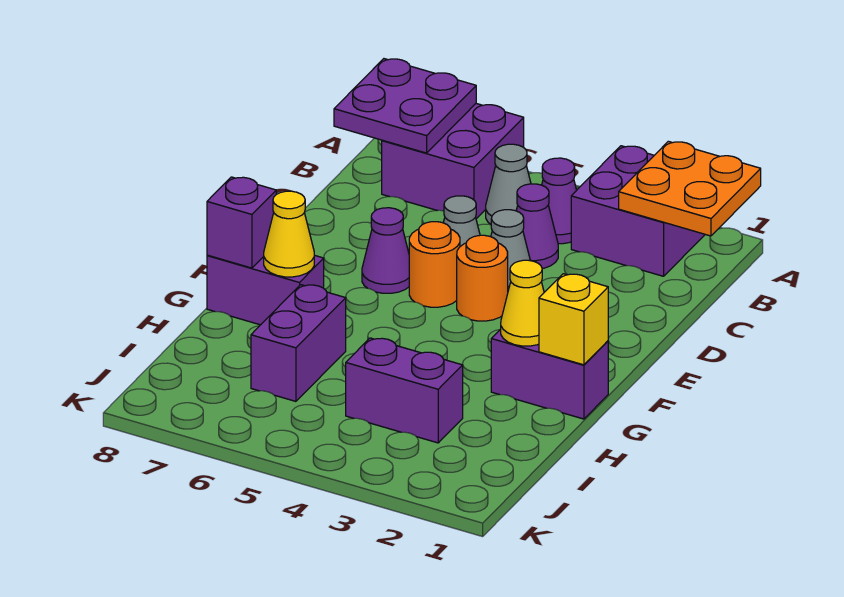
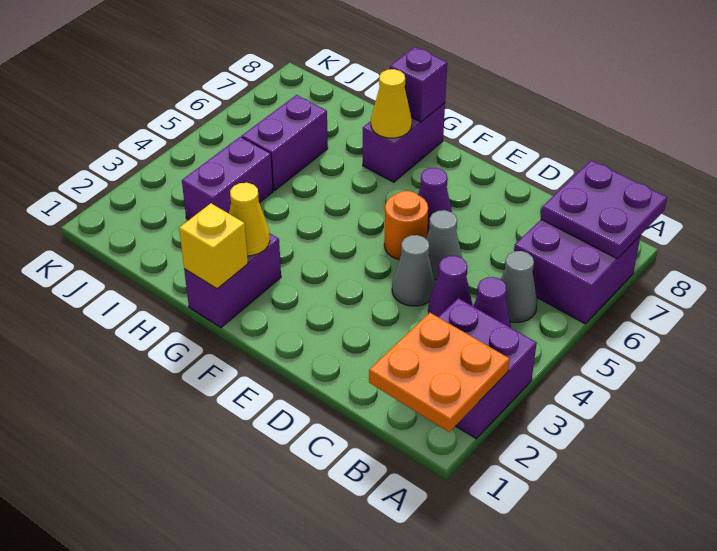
orange 1x1 round brick [457,235,508,321] -> none
purple 1x2 brick [251,285,346,401] -> purple 1x2 brick turned to [242,95,328,191]

